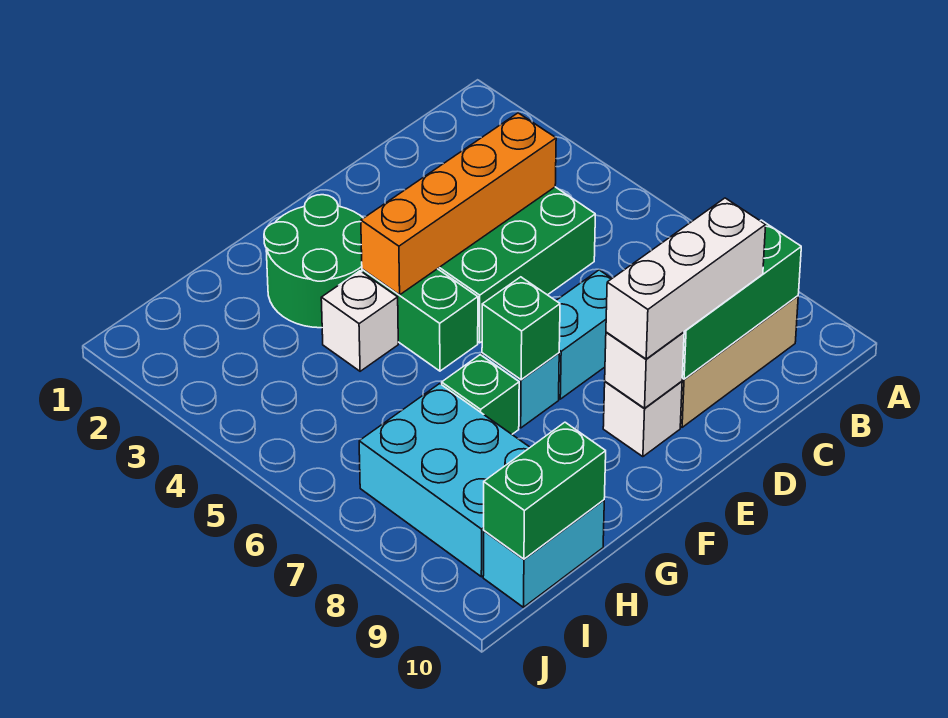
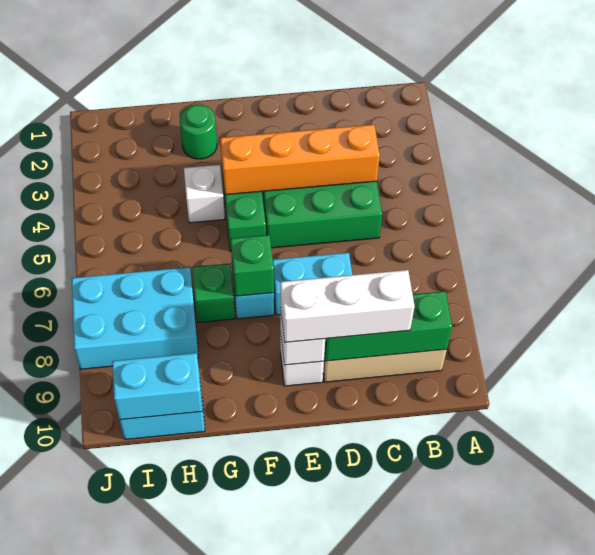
green 2x2 round brick [264,195,363,328] -> green 1x1 round brick [180,105,217,159]
cyan 2x3 brick [359,384,530,577] -> cyan 2x3 brick turned to [72,267,199,369]
green 1x2 brick [484,422,606,559] -> cyan 1x2 brick [112,353,203,420]

